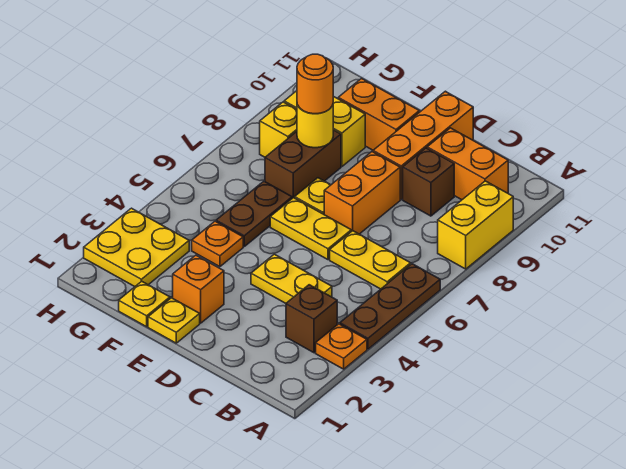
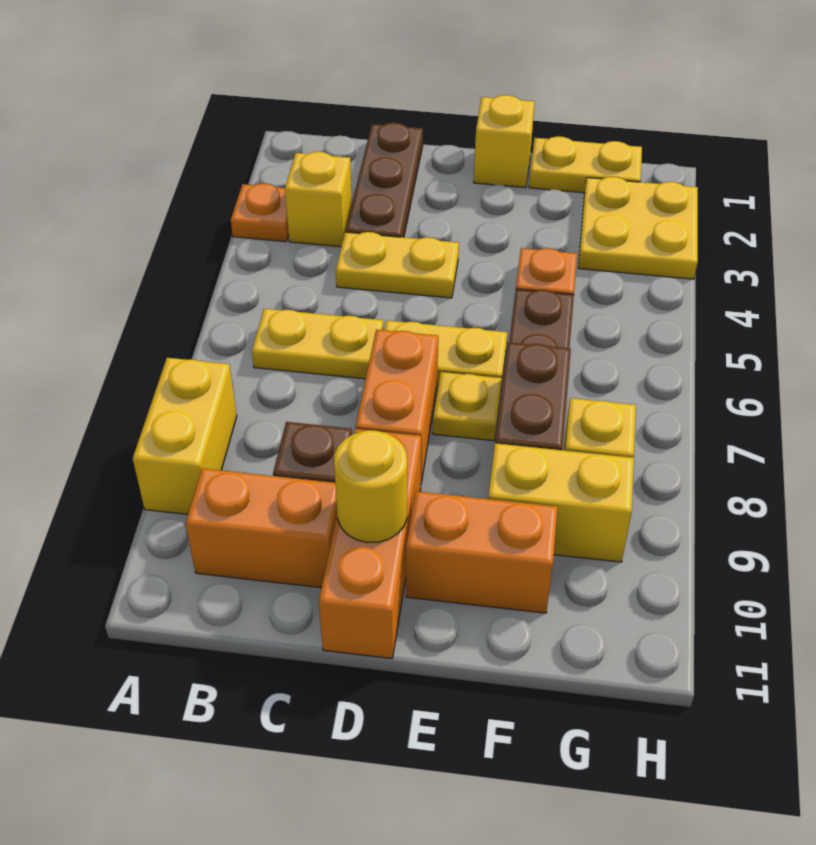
brown 1x3 plate [340,264,440,349] -> brown 1x3 plate moved to [346,123,423,237]
brown 1x1 brick [286,285,337,353] -> yellow 1x1 brick [285,152,352,247]
yellow 1x1 plate [148,298,200,343] -> yellow 1x1 brick [474,95,535,188]
orange 1x1 brick [173,255,224,323] -> none
yellow 1x1 plate [119,281,170,327] -> yellow 1x2 plate [529,136,642,193]
yellow 1x1 round brick [297,105,333,148] -> yellow 1x1 round brick moved to [334,430,407,542]
orange 1x1 round brick [297,54,333,114] -> none

